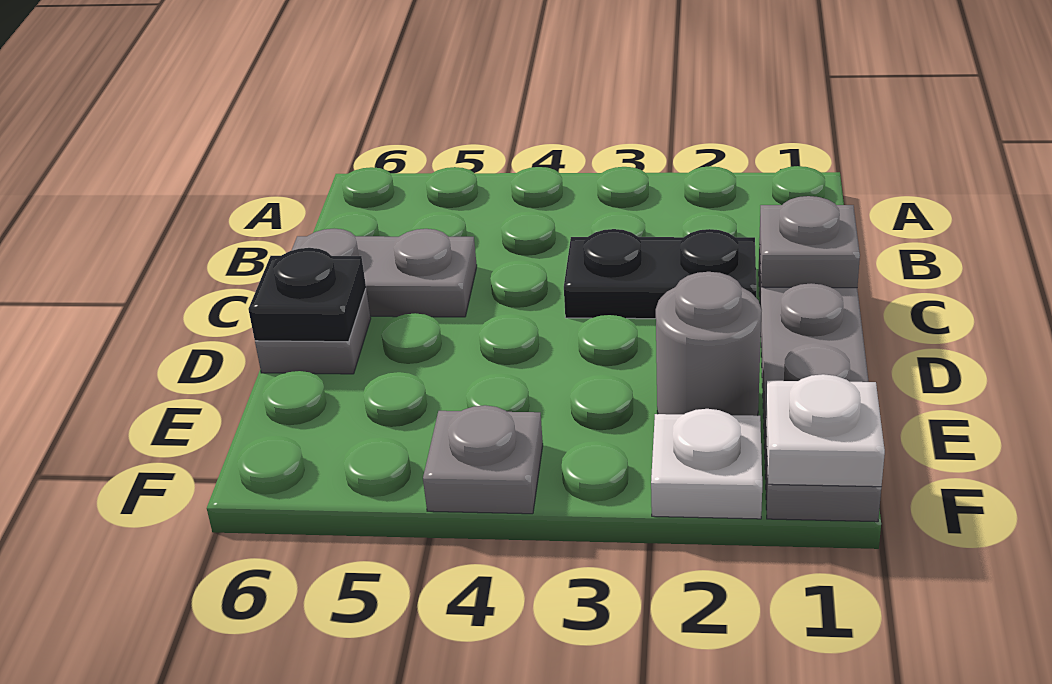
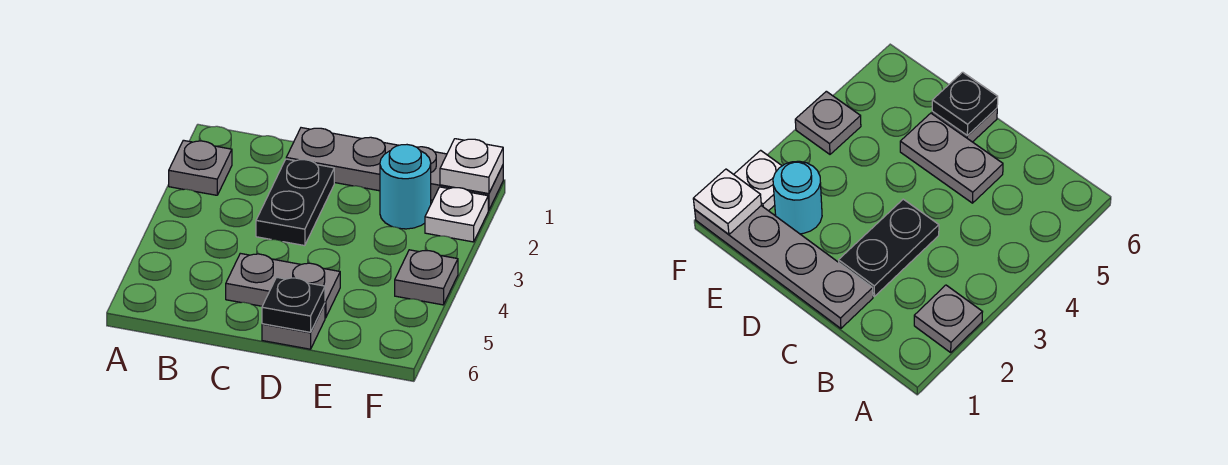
grey 1x1 plate [760,196,860,288] -> grey 1x1 plate moved to [169,140,232,195]
grey 1x2 plate [292,229,477,317] -> grey 1x2 plate turned to [226,253,340,318]
grey 1x1 round brick [656,272,762,416] -> cyan 1x1 round brick [380,145,431,229]

